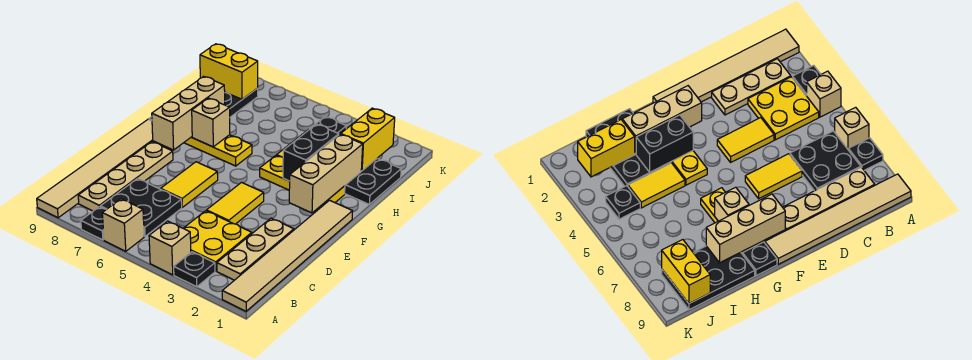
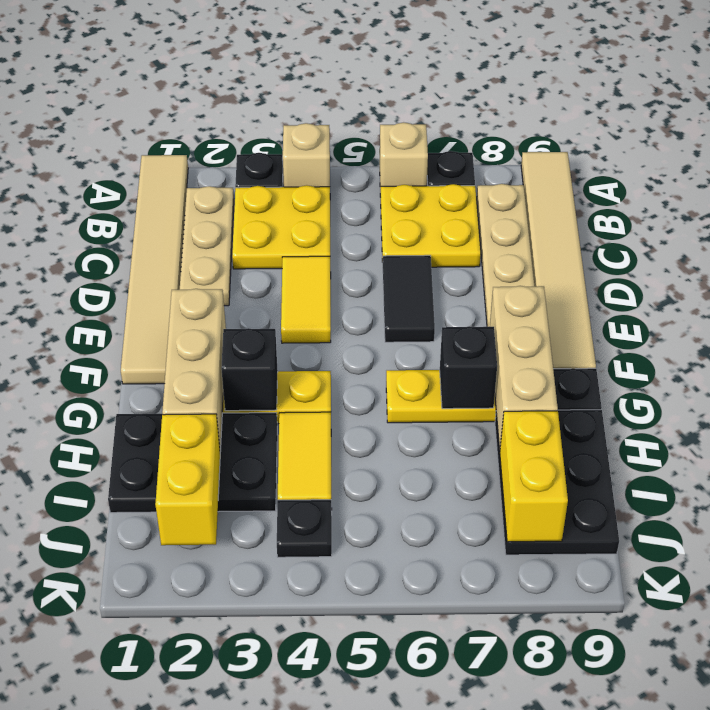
black 2x2 plate [100,179,182,236] -> yellow 2x2 plate [381,184,481,267]
yellow 1x2 tile [161,162,218,207] -> black 1x2 tile [383,255,435,342]
black 1x2 brick [283,124,339,181] -> black 1x1 brick [221,328,278,411]
tan 1x1 brick [192,98,230,147] -> black 1x1 brick [440,326,497,409]
yellow 1x2 brick [200,44,258,99] -> yellow 1x2 brick turned to [500,411,568,542]

